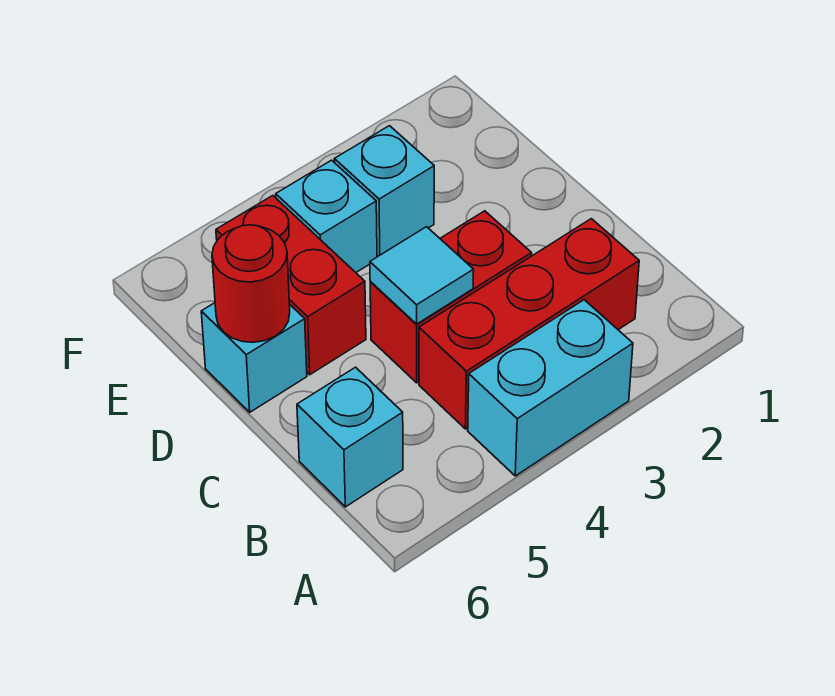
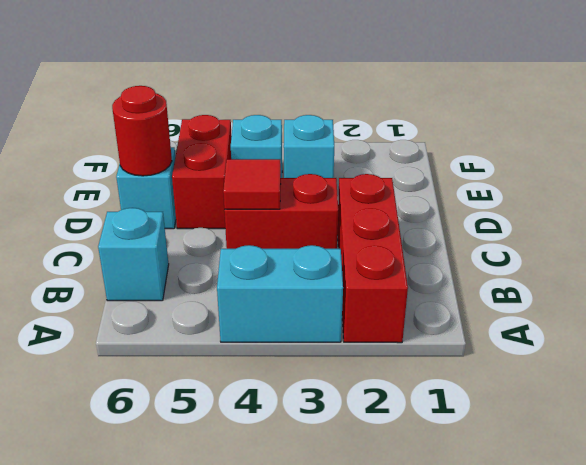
red 1x3 brick [419,219,639,429] -> red 1x3 brick turned to [337,174,408,343]
cyan 1x1 tile [370,227,474,324] -> red 1x1 tile [223,159,281,209]

